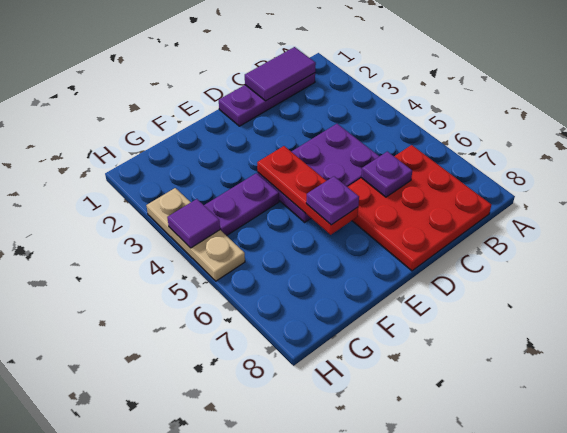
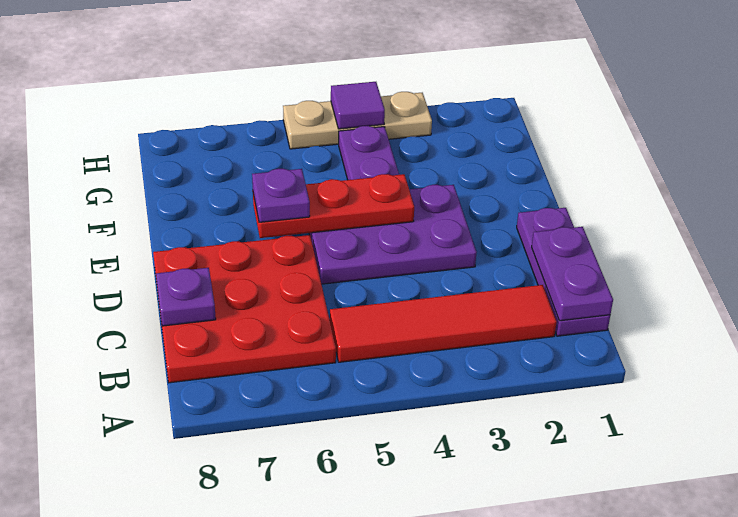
purple 1x2 tile [245,47,316,101] -> purple 1x2 plate [532,227,613,321]
none -> red 1x4 tile [330,285,557,362]
purple 2x3 plate [258,124,379,222] -> purple 2x3 plate turned to [309,185,477,284]
purple 1x1 plate [361,151,412,197] -> purple 1x1 plate moved to [156,268,216,326]

